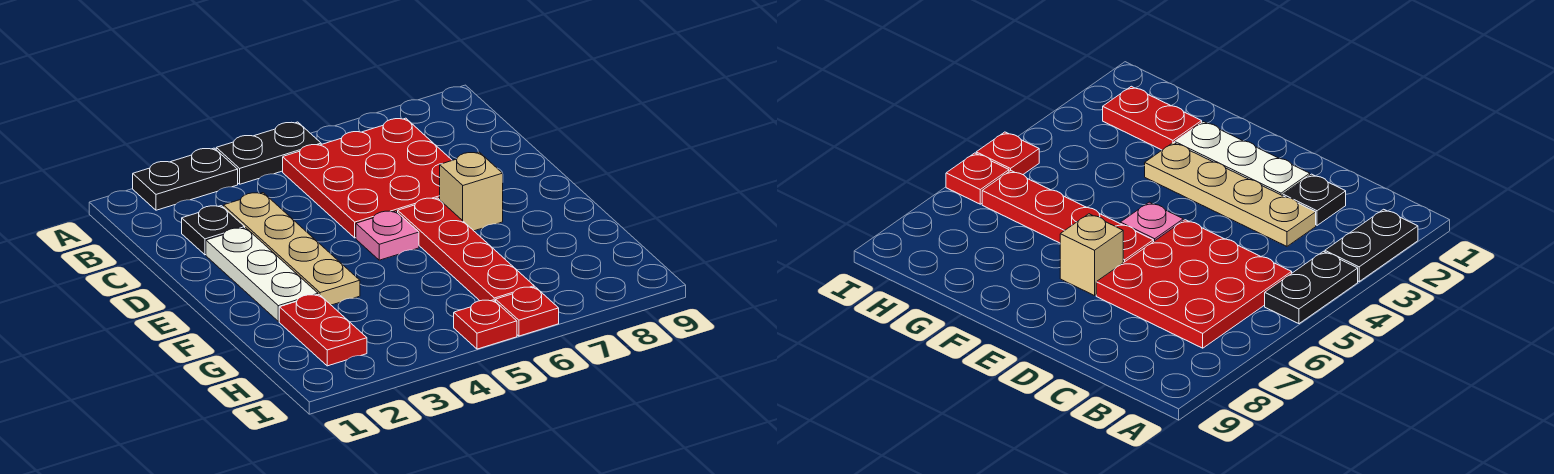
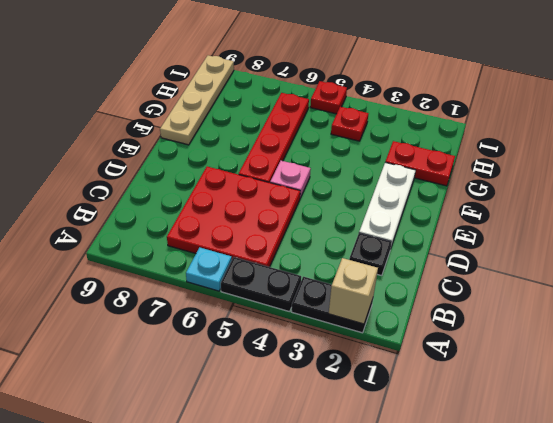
none -> cyan 1x1 plate [186,247,232,291]
tan 1x4 plate [223,193,360,305] -> tan 1x4 plate moved to [160,55,234,145]
tan 1x1 brick [440,152,503,231] -> tan 1x1 brick moved to [329,258,378,324]
red 1x2 plate [279,295,367,366] -> red 1x2 plate turned to [385,141,455,186]
red 1x1 plate [496,287,559,336] -> red 1x1 plate moved to [331,107,369,141]

